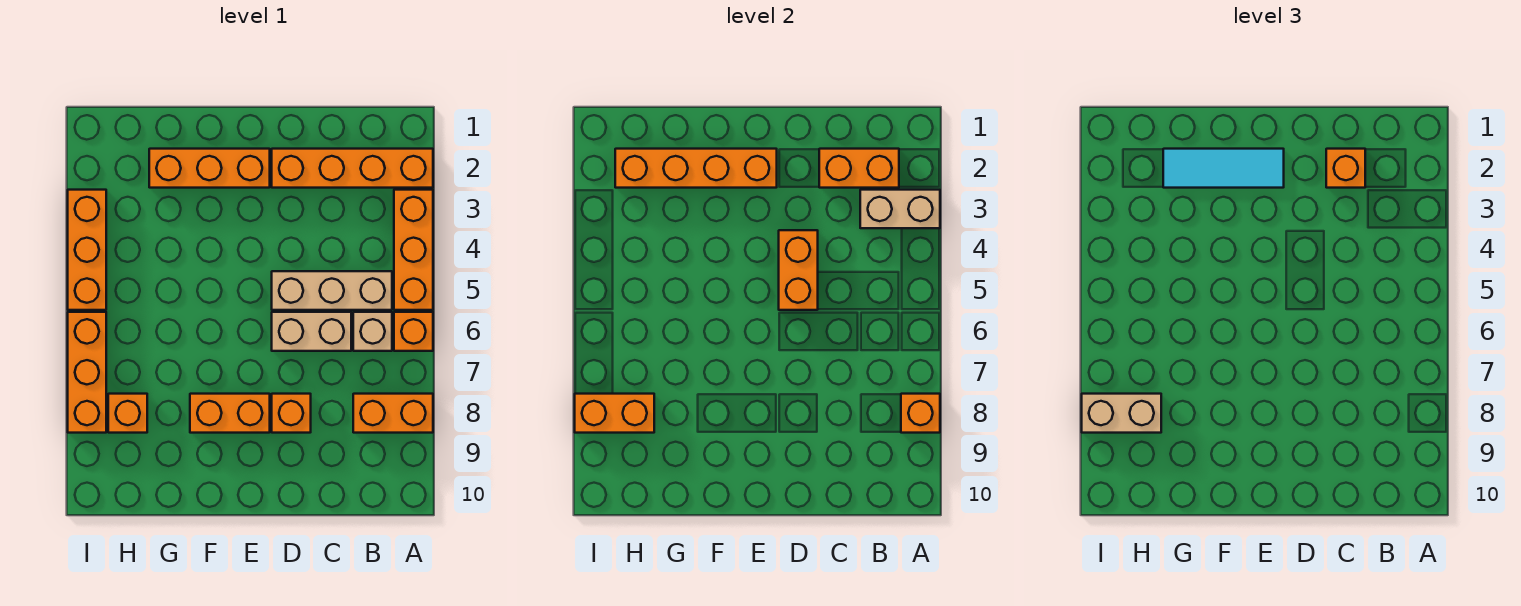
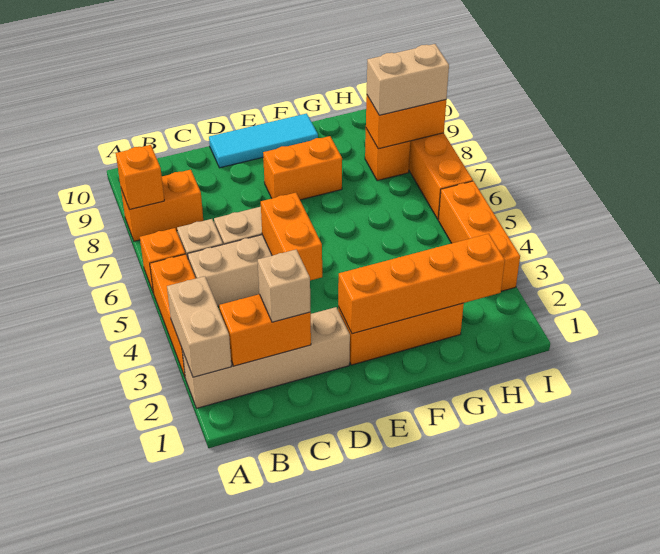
orange 1x4 brick [272,149,433,188] -> tan 1x4 brick [182,307,350,408]
tan 1x2 brick [860,190,940,228] -> tan 1x2 brick turned to [167,276,232,377]
orange 1x1 brick [1326,149,1365,188] -> tan 1x1 brick [258,250,311,322]
orange 1x1 brick [272,394,311,433] -> none
cyan 1x3 tile [1163,149,1284,188] -> cyan 1x3 tile moved to [209,113,318,168]

